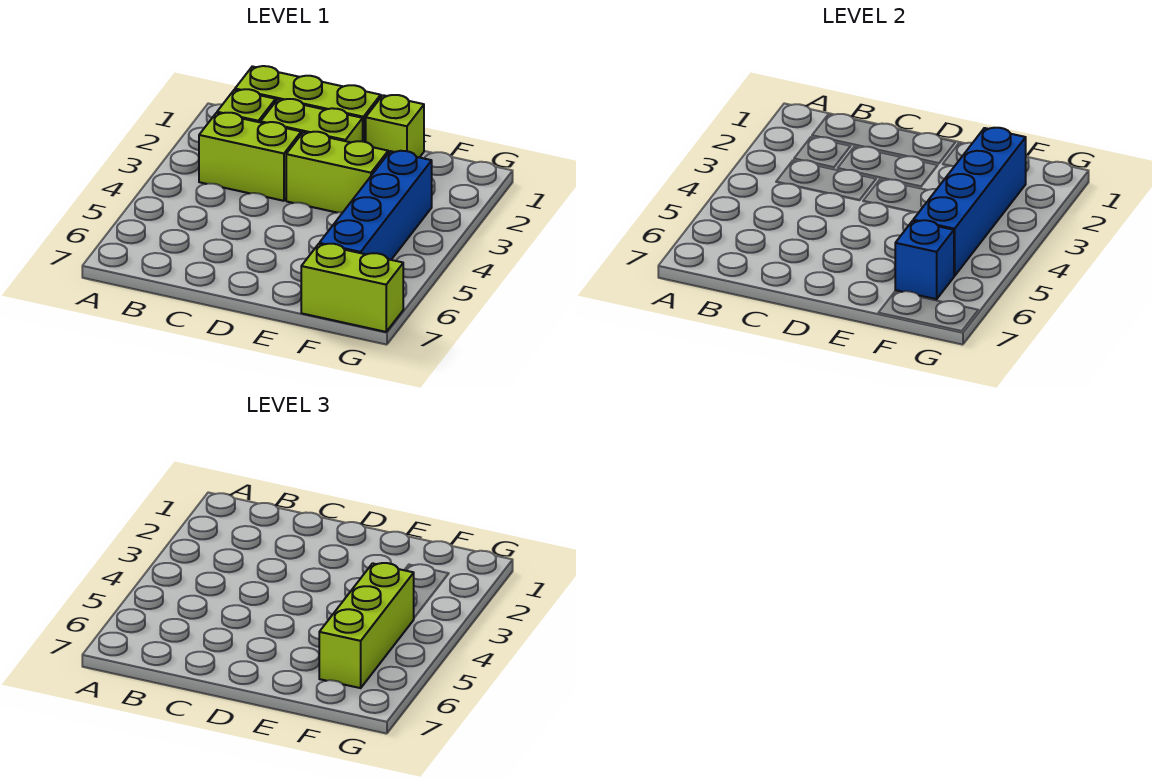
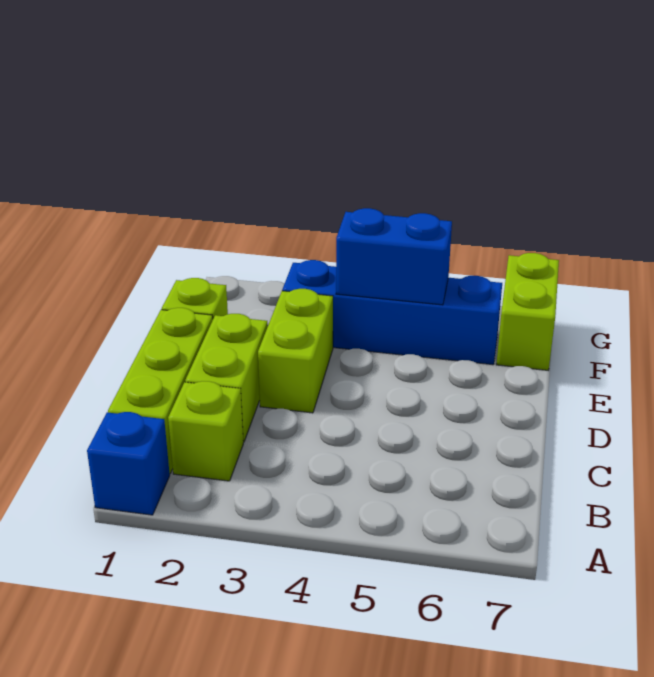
lime 1x2 brick [199,113,301,201] -> none
blue 1x4 brick [913,128,1026,276] -> blue 1x2 brick [336,208,452,305]
lime 1x3 brick [319,563,414,688] -> none
blue 1x1 brick [895,220,954,299] -> blue 1x1 brick moved to [87,412,170,515]

